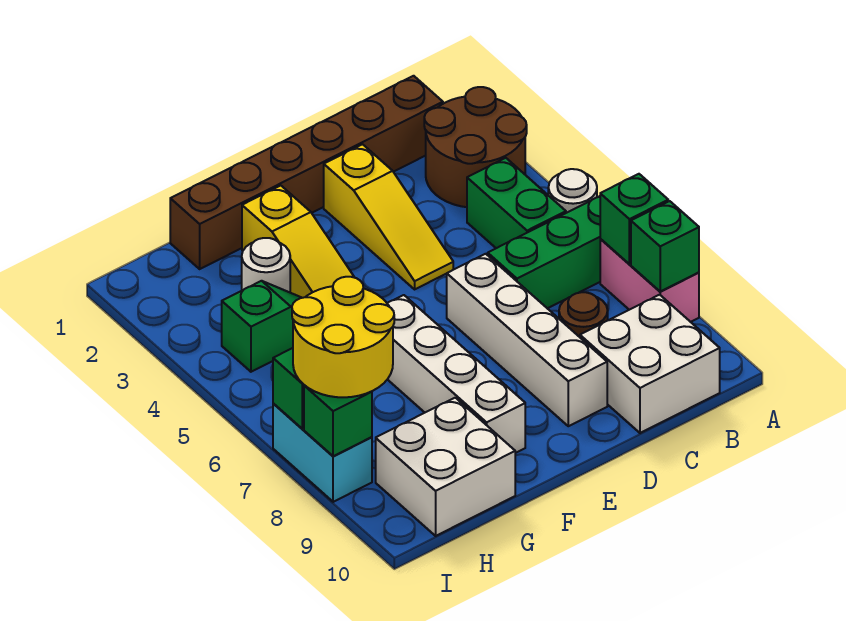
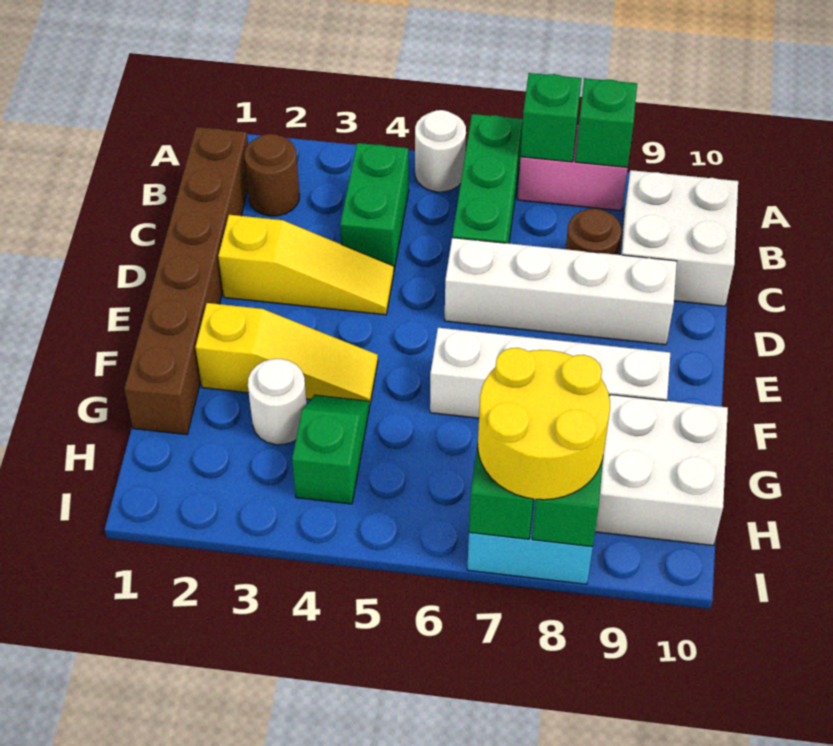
brown 2x2 round brick [424,87,527,207] -> brown 1x1 round brick [244,134,299,216]
green 1x2 brick [467,158,566,248] -> green 1x2 brick turned to [340,143,409,270]

